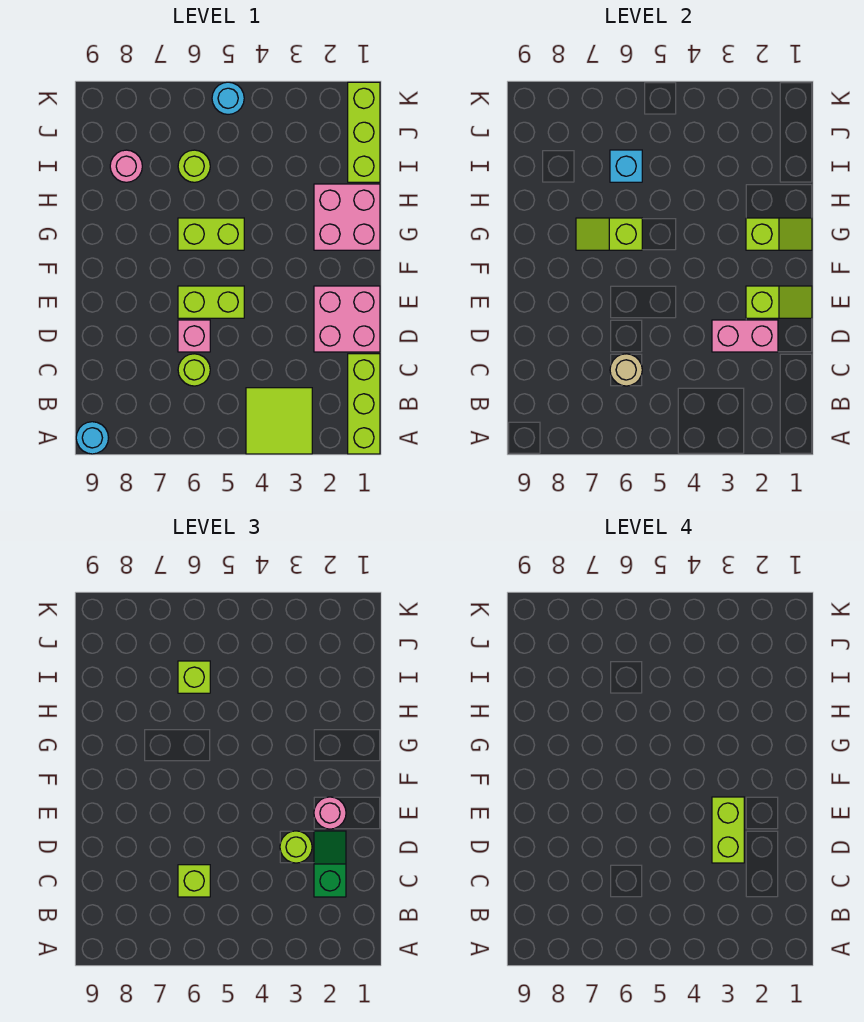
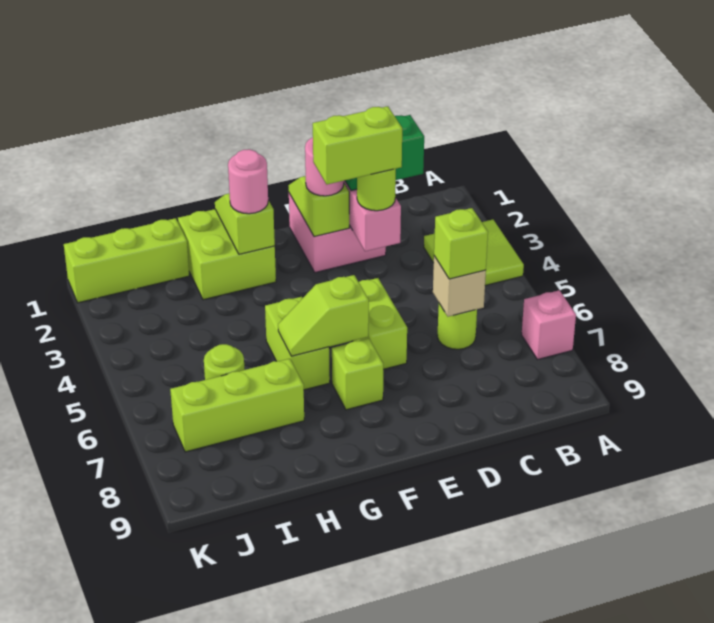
lime 1x3 brick [348,354,380,454] -> lime 1x3 brick moved to [170,359,304,452]
cyan 1x1 round brick [76,422,108,454] -> none
tan 1x1 round brick [610,354,642,386] -> tan 1x1 brick [433,256,486,317]
pink 1x1 brick [178,320,210,352] -> pink 1x1 brick moved to [522,290,576,360]
pink 2x2 brick [314,184,380,250] -> lime 2x2 brick [178,209,276,300]
lime 1x2 slope [576,218,642,250] -> lime 1x2 slope turned to [278,275,369,356]
cyan 1x1 brick [610,150,642,182] -> none
lime 1x1 brick [178,661,210,693] -> lime 1x1 brick moved to [332,339,383,410]
pink 1x1 round brick [110,150,142,182] -> pink 1x1 round brick moved to [228,149,268,214]
cyan 1x1 round brick [212,82,244,114] -> none

